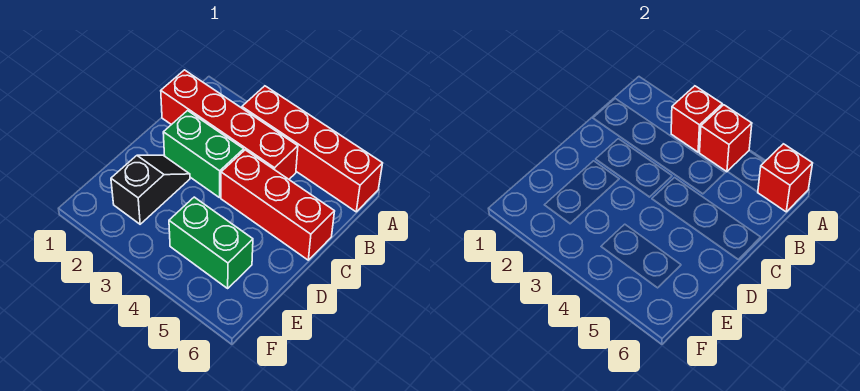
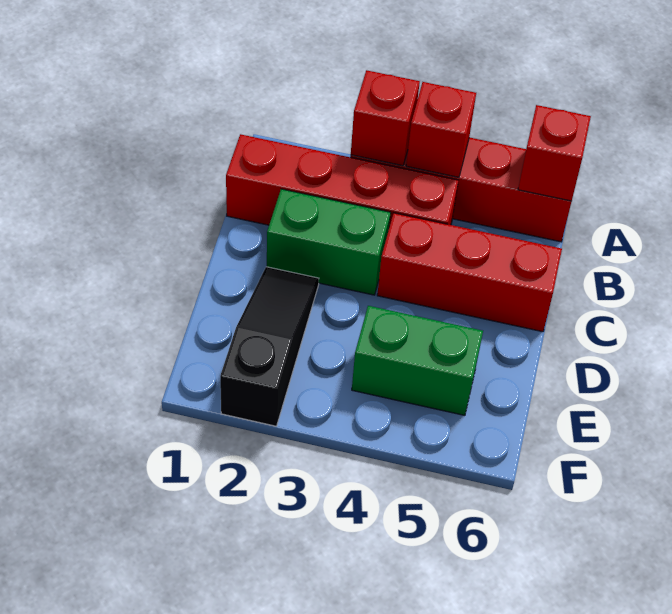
black 1x2 slope [111,155,190,224] -> black 1x3 slope [220,267,319,426]

